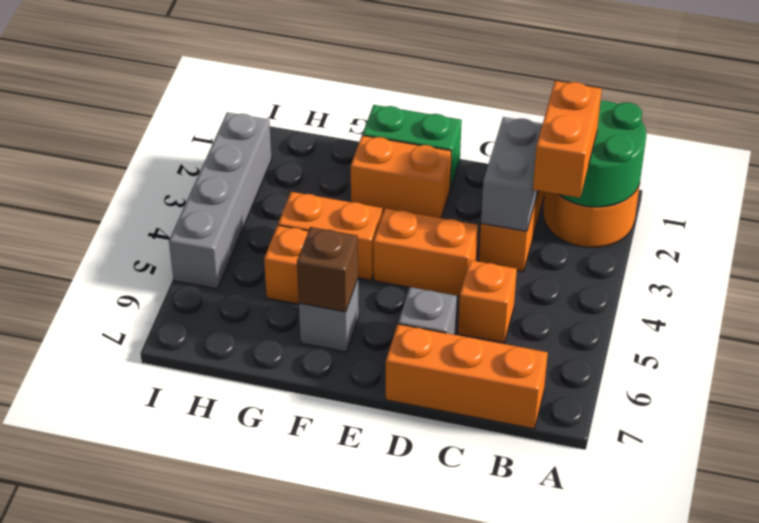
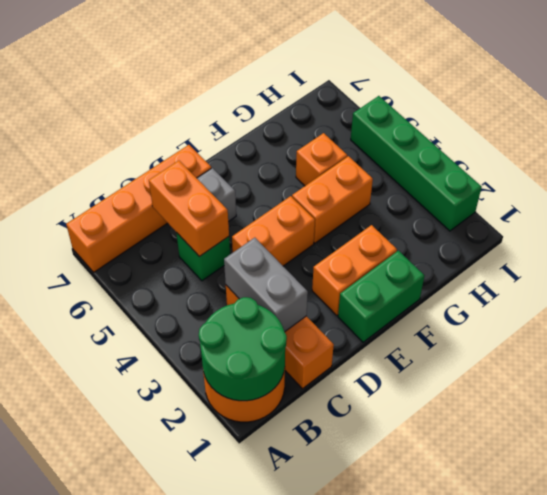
orange 1x2 brick [533,81,602,198] -> orange 1x2 brick moved to [149,161,229,257]
orange 1x3 brick [386,324,548,429] -> orange 1x4 brick [66,145,211,272]
orange 1x1 brick [458,260,517,343] -> green 1x1 brick [176,233,230,281]
grey 1x1 brick [299,279,359,352] -> none
brown 1x1 brick [297,227,358,312] -> none
grey 1x4 brick [169,112,272,289] -> green 1x4 brick [351,96,482,231]

